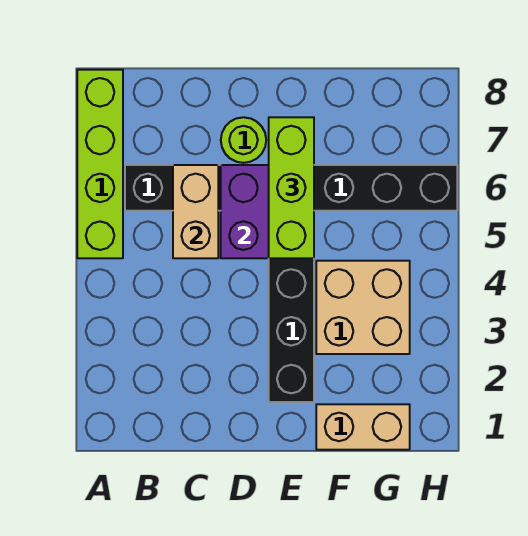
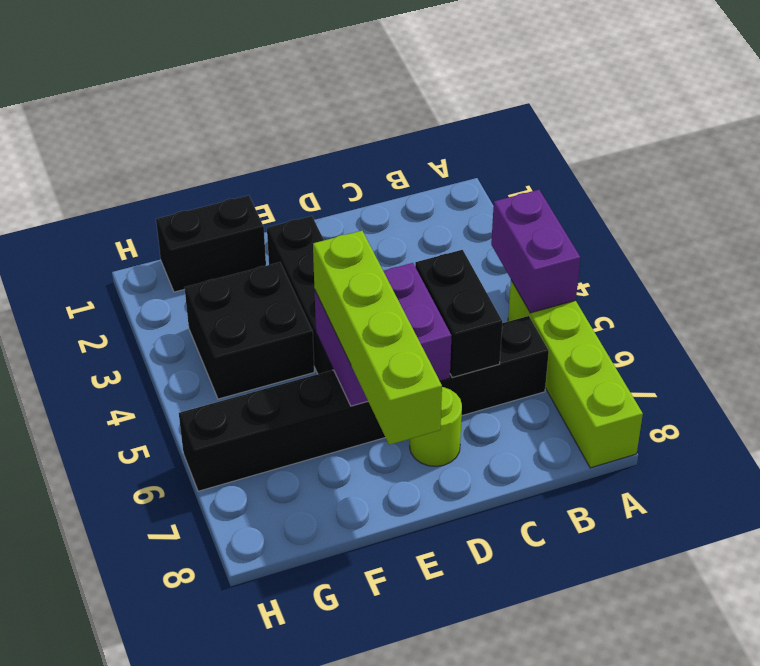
none -> purple 1x2 brick [491,190,580,313]
tan 1x2 brick [173,165,218,258] -> black 1x2 brick [415,250,503,377]
lime 1x3 brick [269,117,314,258] -> lime 1x4 brick [313,231,442,445]
tan 1x2 brick [316,404,410,450] -> black 1x2 brick [156,195,266,292]
tan 2x2 brick [316,261,410,354] -> black 2x2 brick [184,262,314,399]

